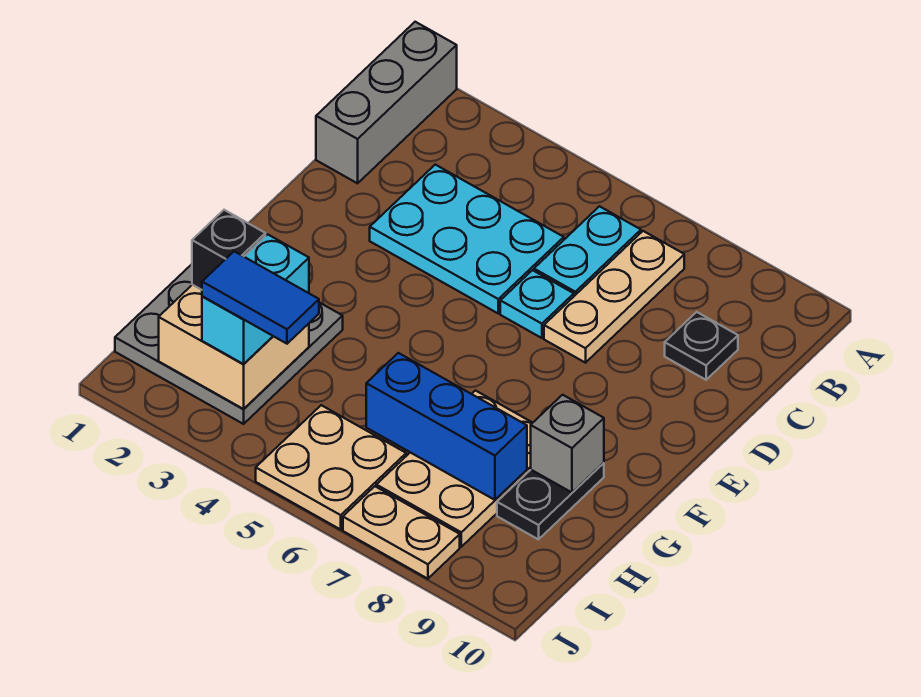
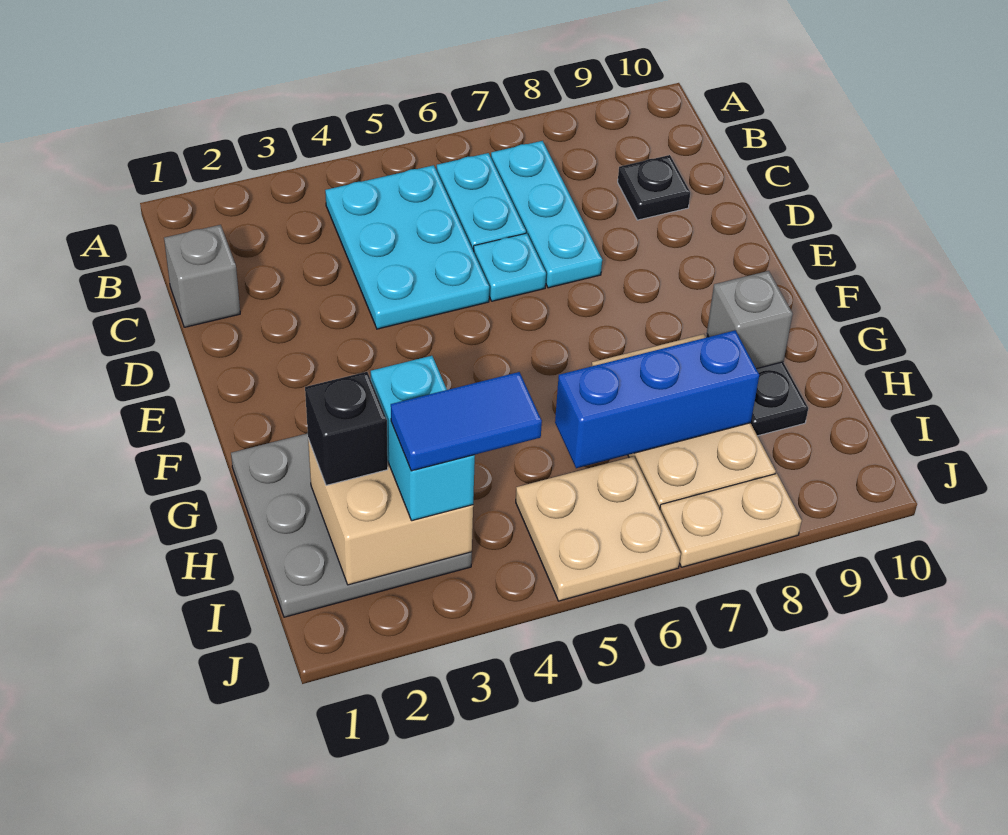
grey 1x3 brick [316,22,457,183] -> grey 1x1 brick [164,225,240,327]
tan 1x3 plate [544,231,684,363] -> cyan 1x3 plate [491,141,602,288]
cyan 2x3 plate [370,165,564,313] -> cyan 2x3 plate turned to [325,165,489,329]

